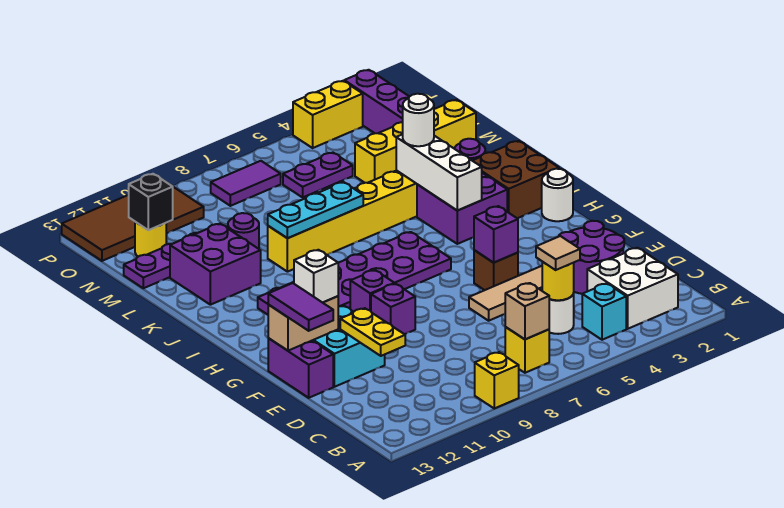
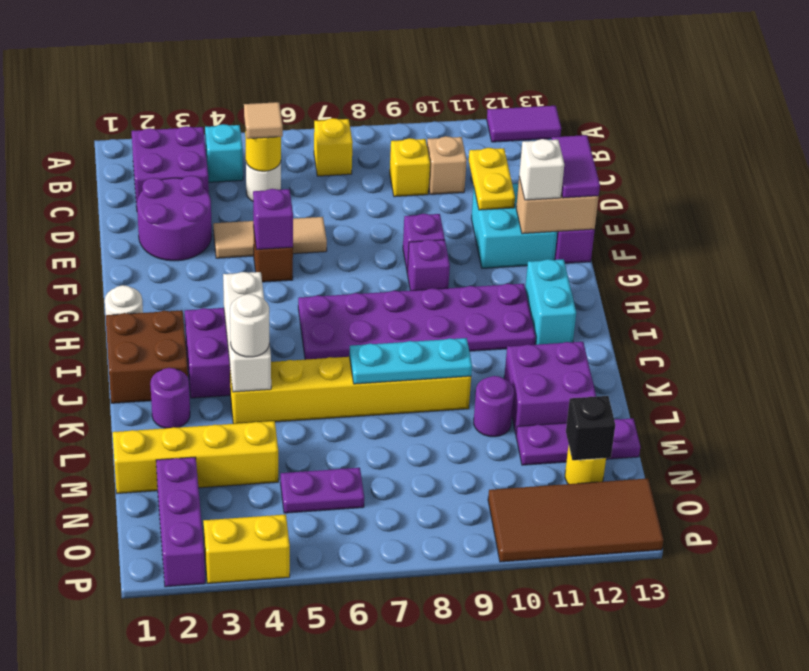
yellow 1x1 brick [475,352,519,408] -> yellow 1x1 brick moved to [390,138,430,197]
white 2x2 brick [587,248,678,329] -> purple 2x2 brick [132,126,209,207]
tan 1x1 brick [505,283,549,339] -> tan 1x1 brick moved to [427,136,467,194]
none -> cyan 1x2 brick [525,259,576,345]
purple 1x2 tile [211,161,281,206] -> purple 1x2 tile moved to [487,106,561,142]

